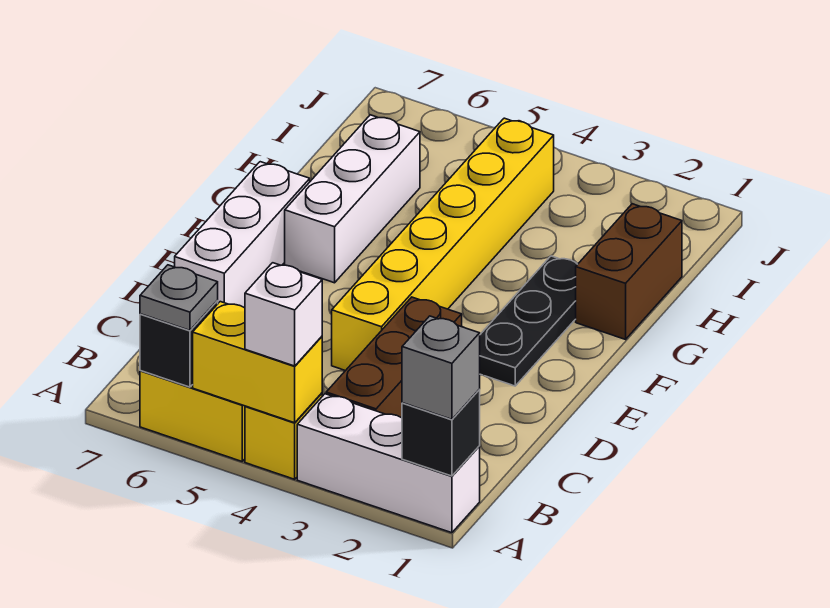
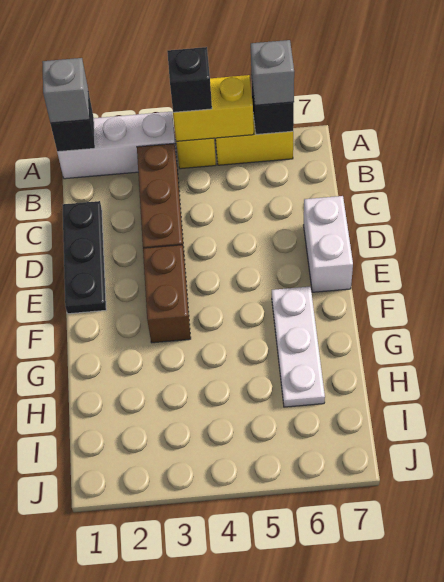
white 1x1 brick [245,263,322,366] -> black 1x1 brick [167,47,212,112]
grey 1x1 plate [140,265,218,330] -> grey 1x1 brick [251,40,294,105]
yellow 1x6 brick [332,118,554,371] -> none
white 1x3 brick [175,162,310,307] -> white 1x2 brick [304,196,353,292]
black 1x3 plate [480,256,578,386] -> black 1x3 plate moved to [63,201,106,314]
white 1x3 brick [285,115,420,283] -> white 1x3 plate [272,287,325,407]
brown 1x2 brick [576,204,682,339] -> brown 1x2 brick moved to [143,245,191,343]

